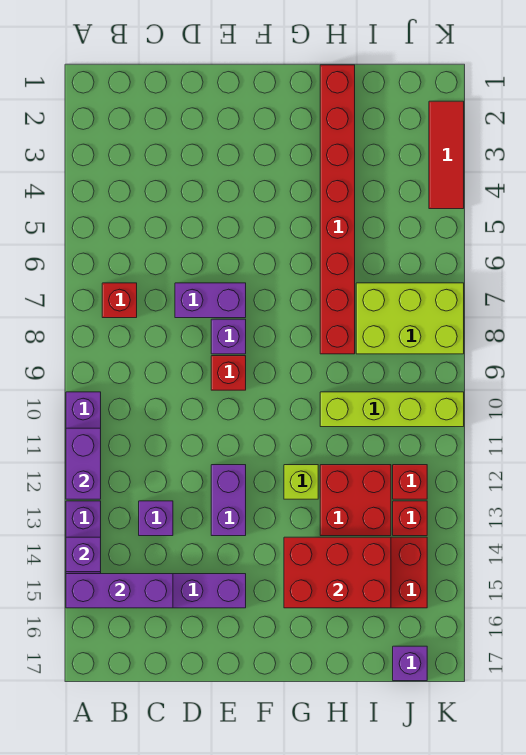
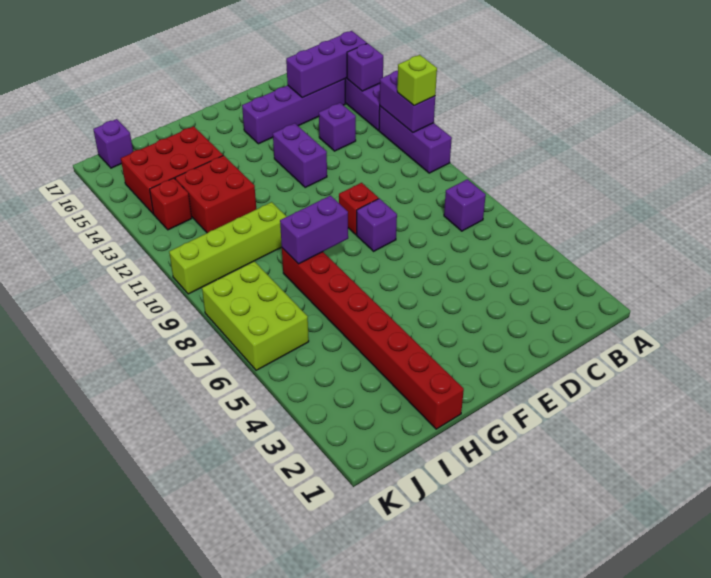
red 1x1 brick [102,283,137,318] -> purple 1x1 brick [444,179,486,231]
purple 1x2 brick [175,283,246,318] -> purple 1x2 brick moved to [280,196,348,264]
lime 1x1 brick [284,465,318,499] -> lime 1x1 brick moved to [397,55,437,106]
red 2x3 brick [284,537,391,608] -> none
lime 2x3 brick [356,283,464,354] -> lime 2x3 brick turned to [202,261,309,370]
red 1x1 brick [393,465,427,499] -> none
red 1x3 tile [429,101,464,209] -> none

